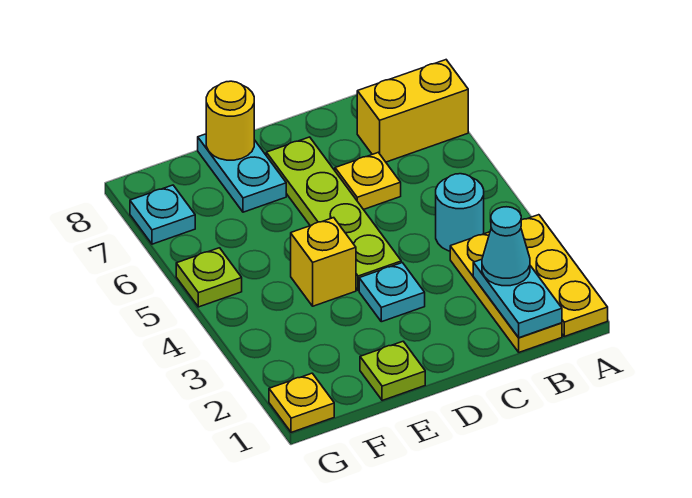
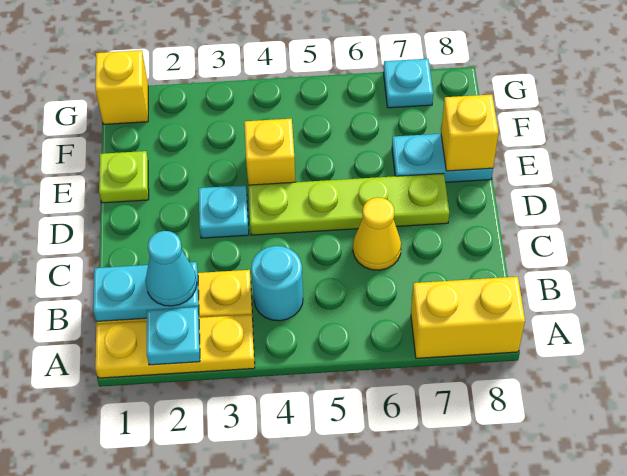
none -> cyan 1x1 plate [146,307,200,365]
yellow 1x2 brick [357,60,468,162] -> yellow 1x2 brick turned to [411,277,525,358]
yellow 1x1 plate [335,153,401,210] -> yellow 1x1 cone [353,197,401,270]
yellow 1x1 round brick [206,81,254,160] -> yellow 1x1 brick [441,95,498,171]
yellow 1x1 plate [269,373,334,432] -> yellow 1x1 brick [95,50,148,124]
lime 1x1 plate [176,248,242,307] -> none

